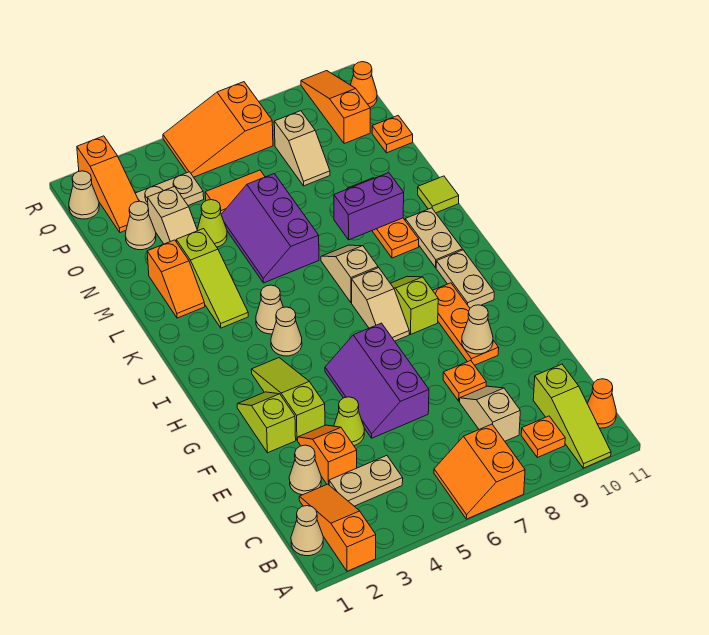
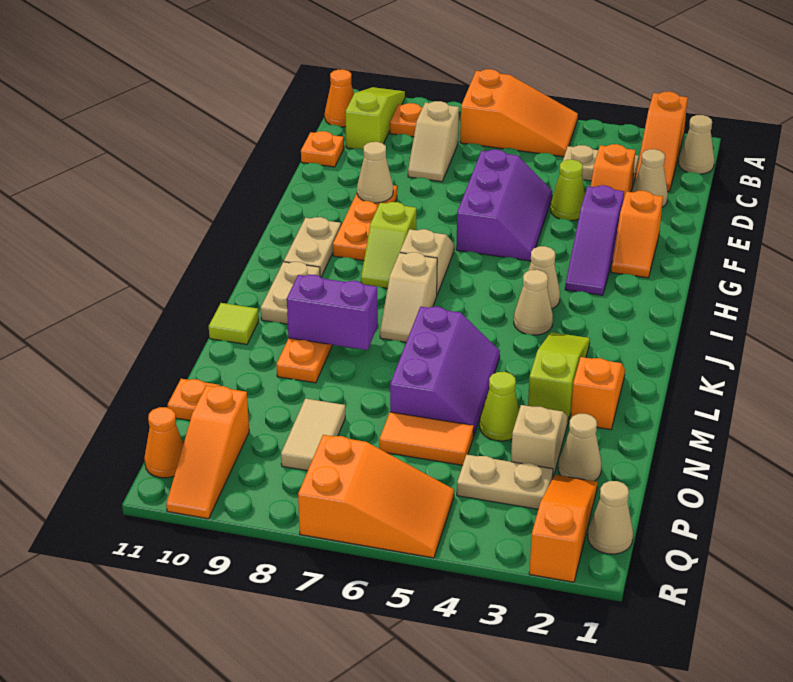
orange 2x2 slope [434,424,525,519] -> orange 2x3 slope [460,69,578,157]
orange 1x1 plate [443,361,486,401] -> orange 1x1 plate moved to [301,131,344,167]
lime 1x2 slope [237,392,296,453] -> orange 1x2 slope [611,191,663,278]
lime 1x3 slope [251,358,325,440] -> purple 1x3 slope [565,185,624,295]
tan 1x2 slope [274,111,330,186] -> tan 1x2 tile [281,399,345,471]

